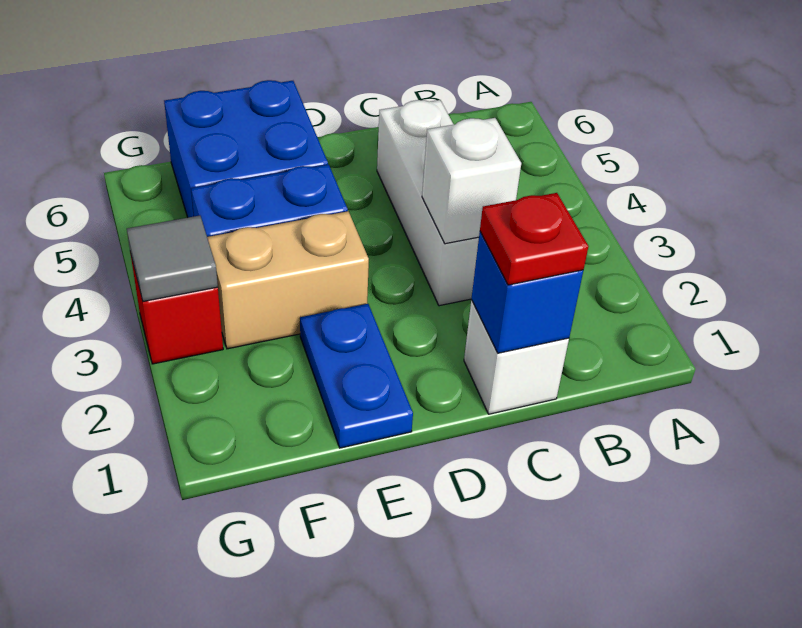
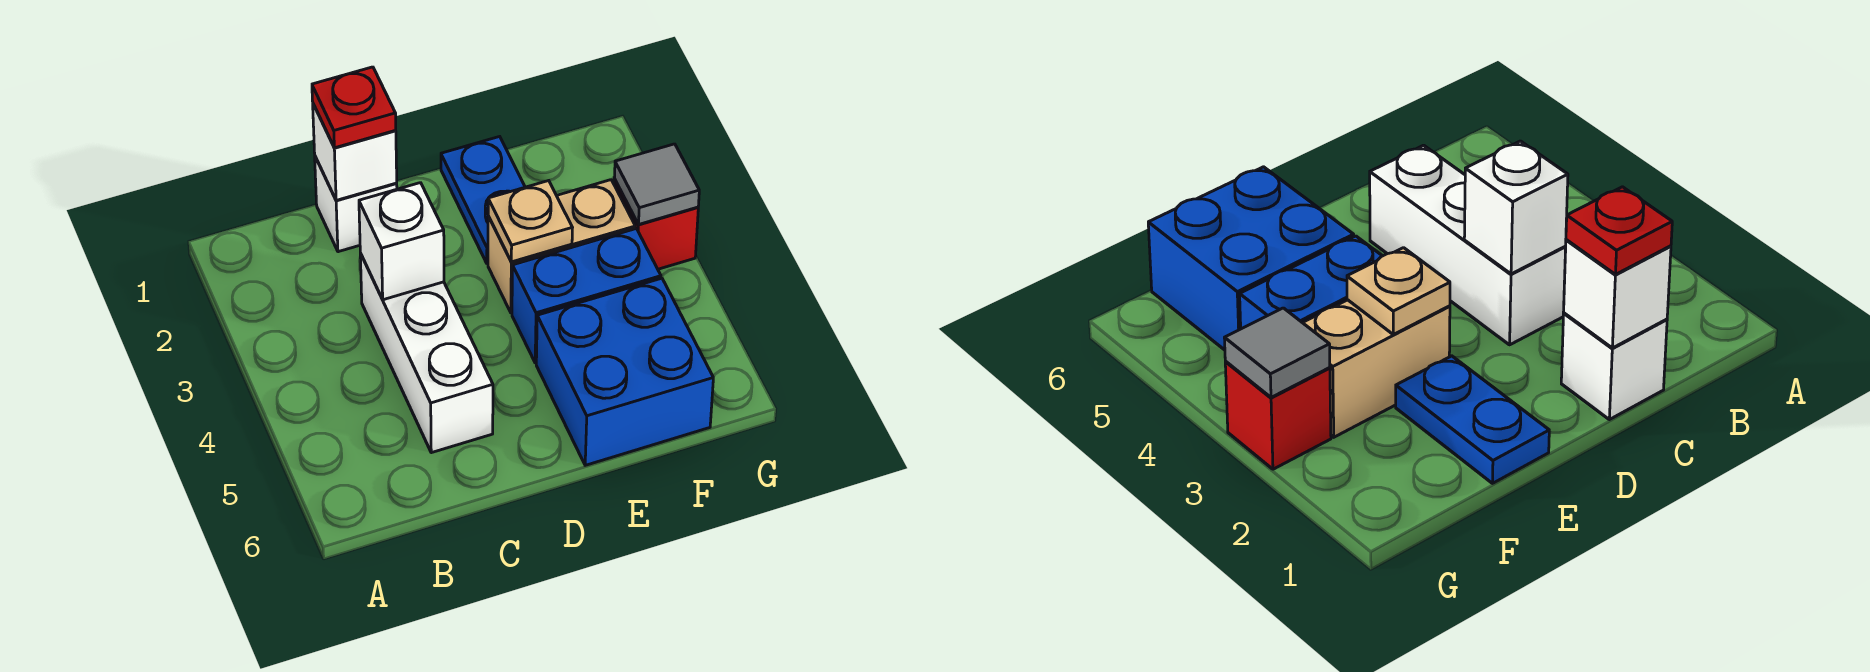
blue 1x1 brick [471,232,583,353] -> white 1x1 brick [313,104,397,200]
none -> tan 1x1 plate [488,181,573,262]

